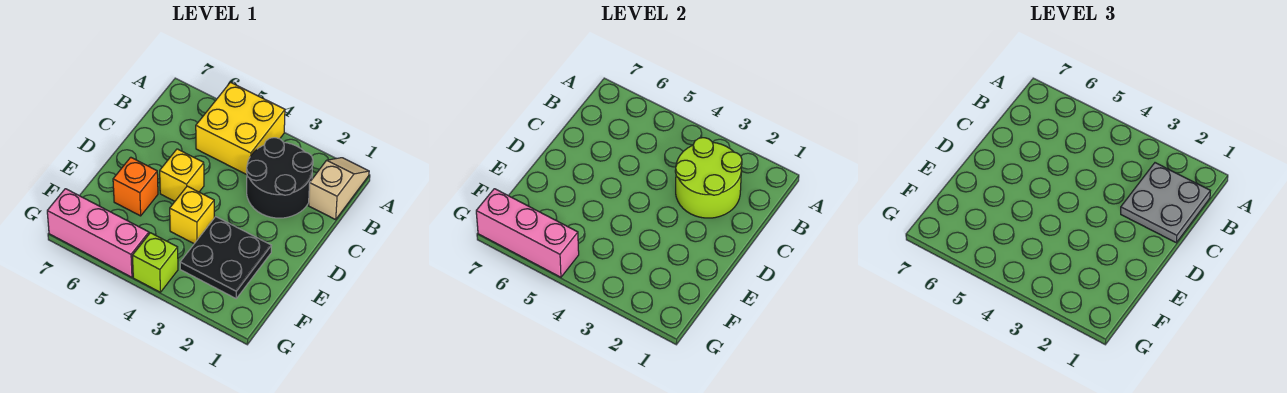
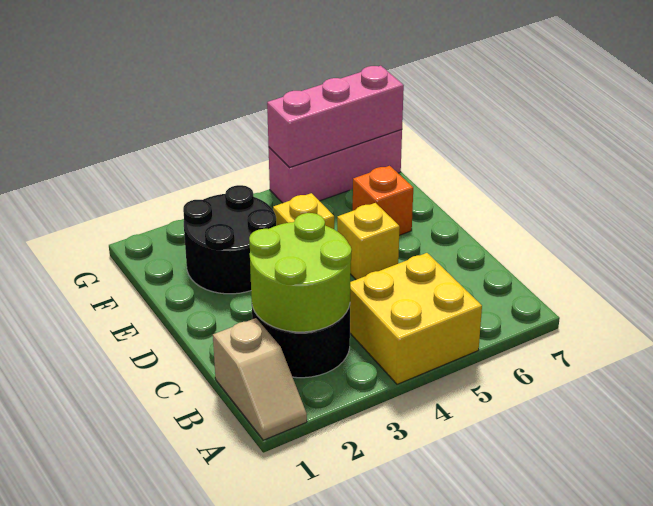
grey 2x2 plate [1121,163,1210,243] -> none
black 2x2 plate [180,217,271,298] -> black 2x2 round brick [183,185,276,294]
lime 1x1 brick [132,233,178,292] -> none

